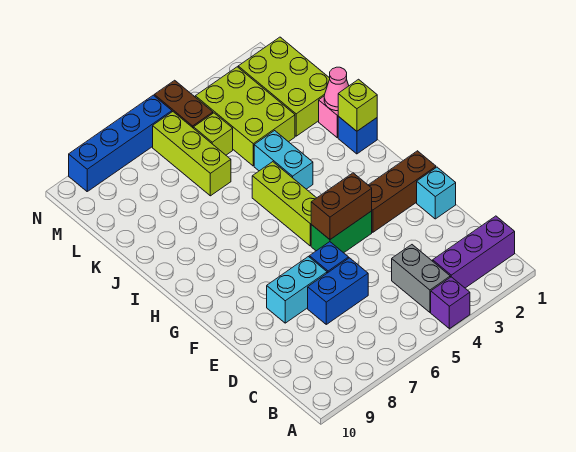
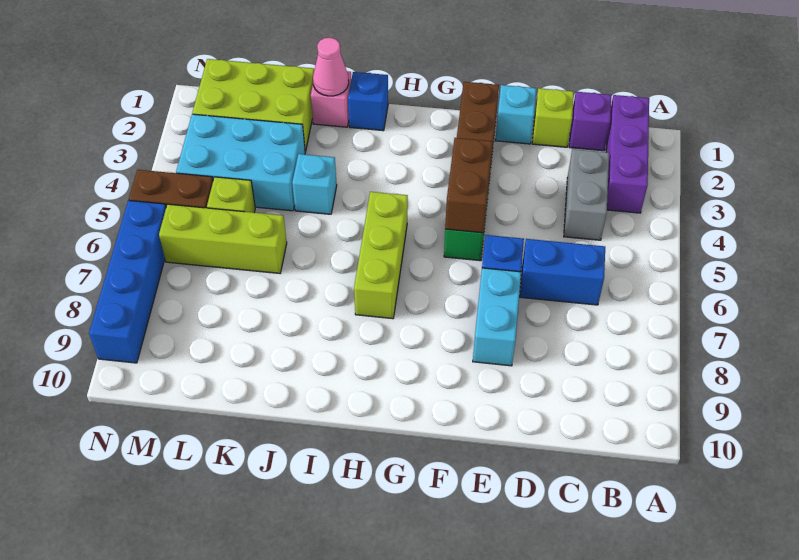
purple 1x1 brick [431,277,470,329] -> purple 1x1 brick moved to [569,92,611,151]
grey 1x2 brick [392,245,450,312] -> grey 1x2 brick turned to [564,149,609,240]
blue 1x2 brick [308,258,368,324] -> blue 1x2 brick turned to [520,239,605,305]
lime 1x3 brick [252,162,316,246] -> lime 1x3 brick turned to [354,192,408,319]
lime 1x1 brick [338,79,377,131] -> lime 1x1 brick moved to [532,88,574,147]
cyan 1x2 brick [254,131,313,189] -> cyan 1x1 brick [292,154,337,214]
lime 2x3 brick [195,67,295,166] -> cyan 2x3 brick [176,114,305,211]

